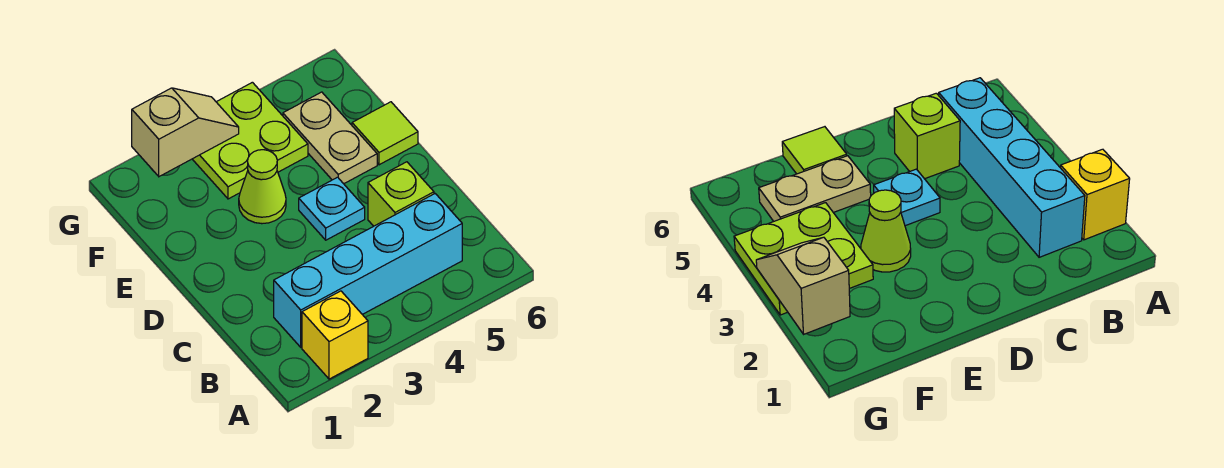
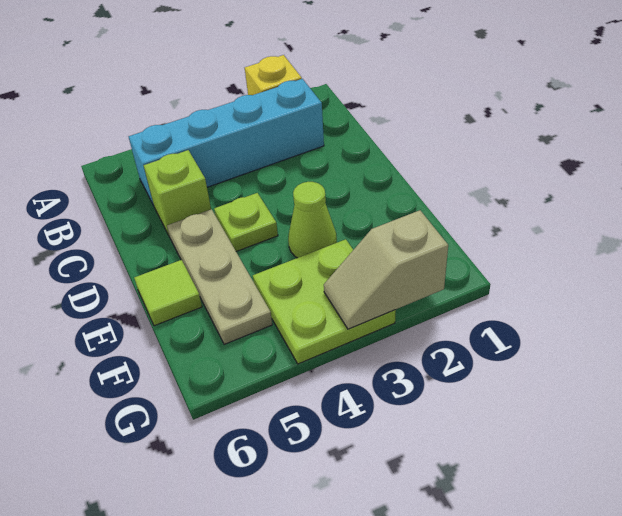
cyan 1x1 plate [299,177,365,240] -> lime 1x1 plate [214,193,278,251]
tan 1x2 plate [283,92,377,184] -> tan 1x3 plate [167,209,272,344]

